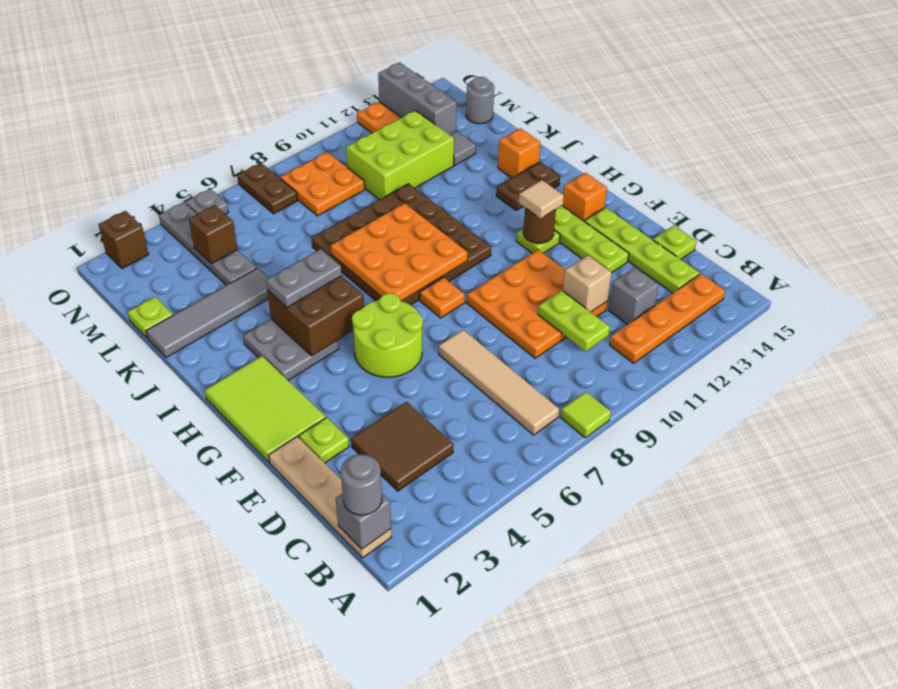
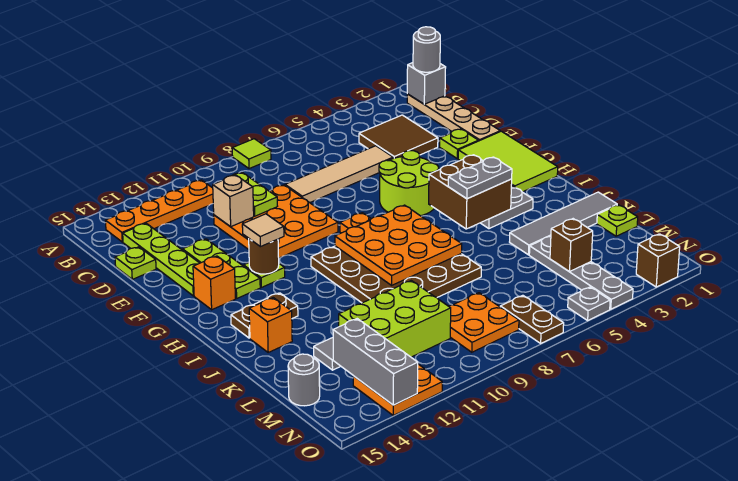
tan 1x4 tile [439,330,559,435] -> tan 1x4 tile turned to [285,146,393,203]
grey 1x1 brick [609,267,659,325] -> none

